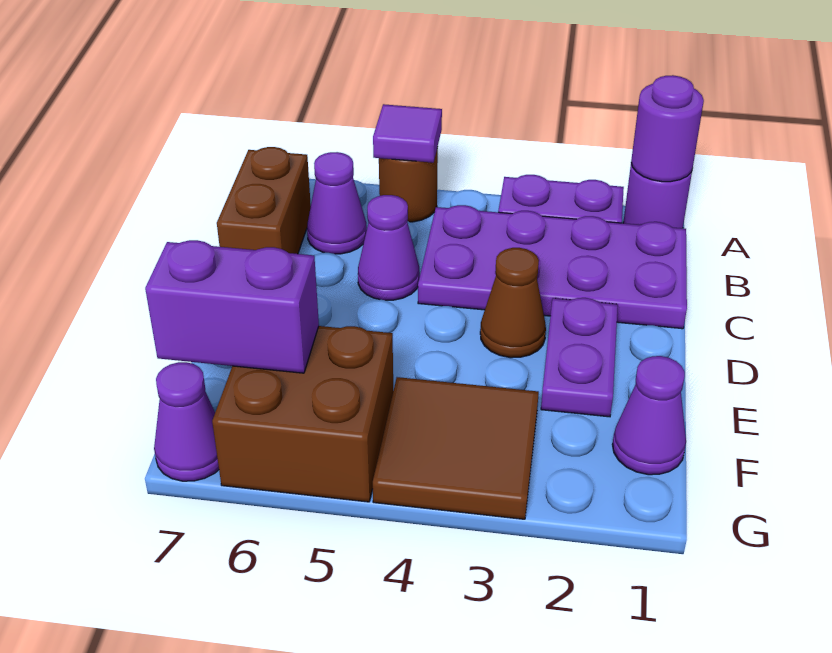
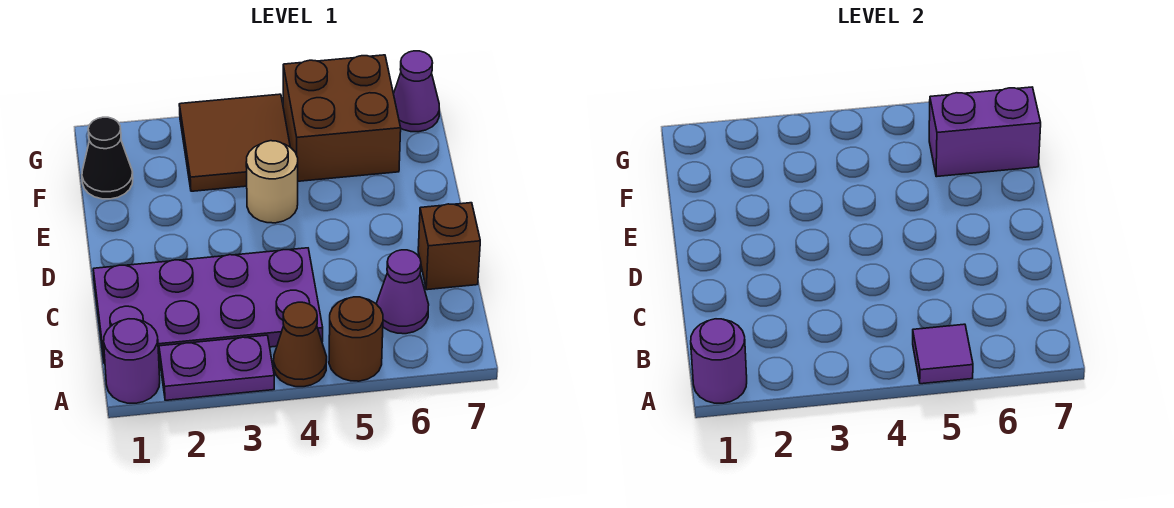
brown 1x2 brick [217,147,311,254] -> brown 1x1 brick [418,203,480,290]
purple 1x1 cone [358,195,420,300] -> none
purple 1x2 plate [541,298,618,417] -> none
brown 1x1 cone [480,248,546,358] -> brown 1x1 cone moved to [274,302,327,387]
none -> tan 1x1 round brick [246,141,298,223]
purple 1x1 cone [612,356,686,475] -> black 1x1 cone [82,117,133,199]

